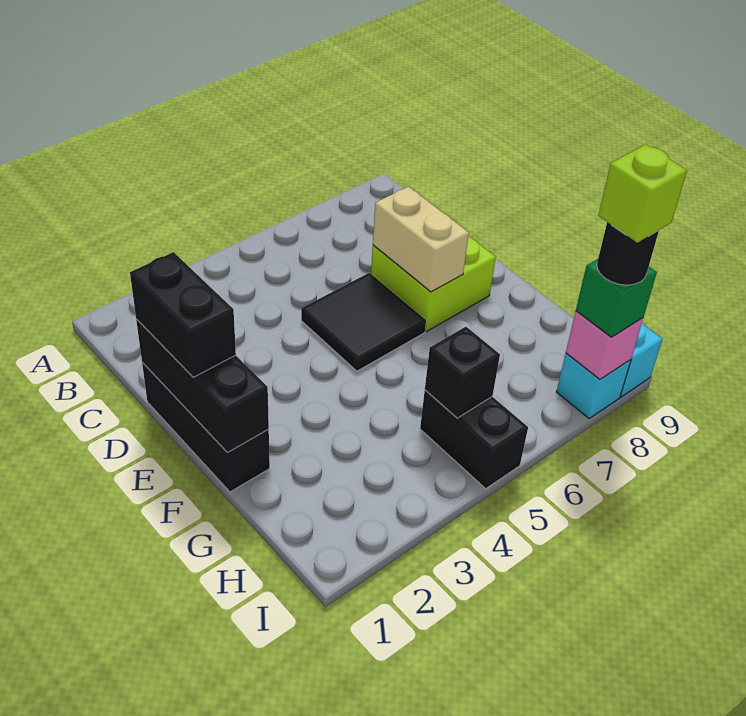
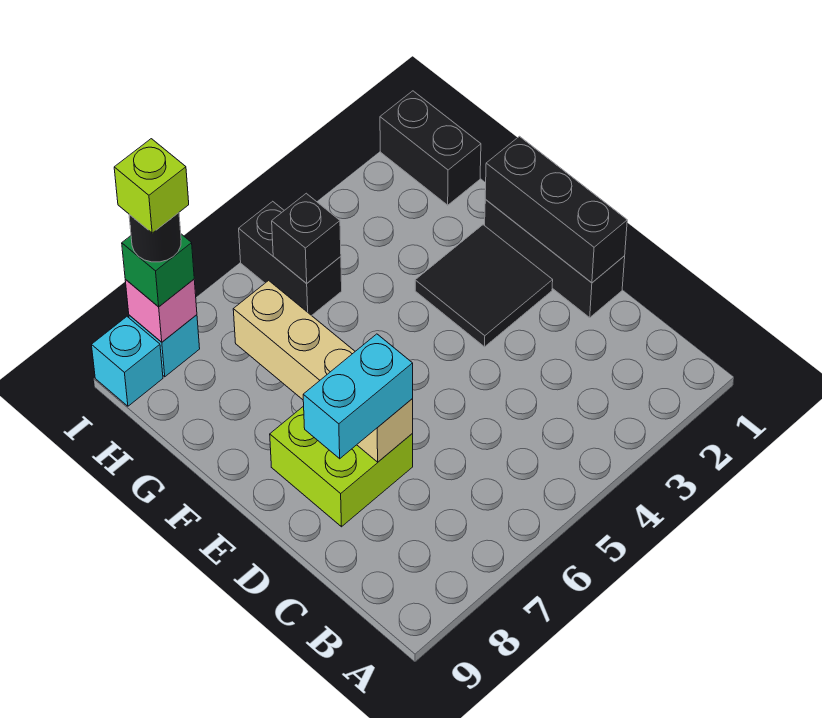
black 1x2 brick [130,252,236,377] -> black 1x2 brick moved to [380,91,481,205]
black 2x2 tile [301,273,426,371] -> black 2x2 tile moved to [415,225,553,347]
tan 1x2 brick [373,187,469,292] -> tan 1x4 brick [233,280,413,462]
none -> cyan 1x2 brick [303,334,413,459]

